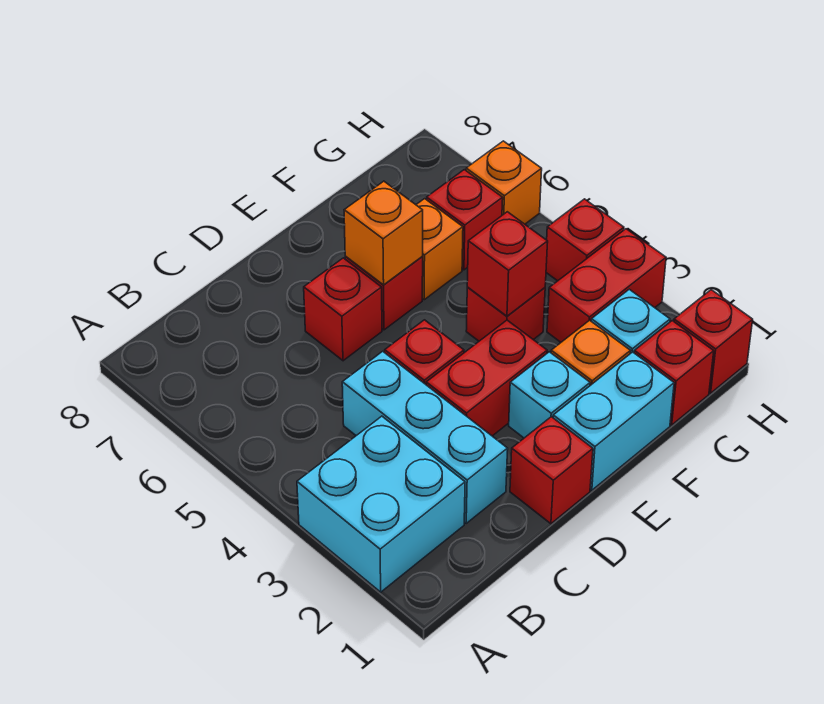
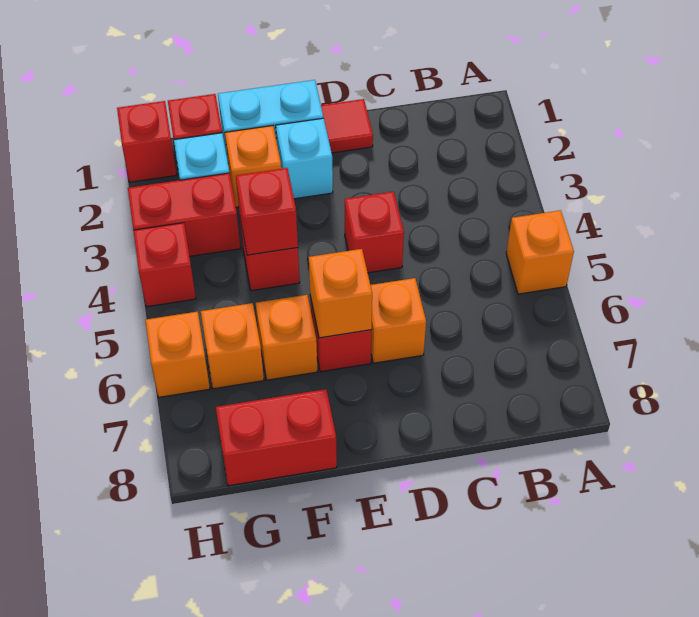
cyan 2x2 brick [297,416,465,592] -> none
none -> orange 1x1 brick [506,210,574,294]
cyan 1x3 brick [342,351,508,523] -> none
red 1x1 brick [510,417,593,524] -> red 1x1 tile [321,99,373,153]
red 1x2 brick [426,320,547,436] -> red 1x2 brick moved to [216,389,337,486]
red 1x1 brick [304,258,382,361] -> orange 1x1 brick [371,278,426,363]
red 1x1 brick [427,170,503,270] -> orange 1x1 brick [201,303,264,389]

